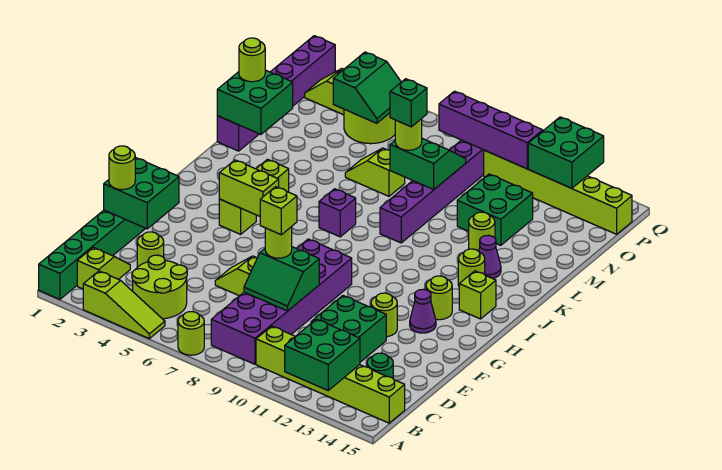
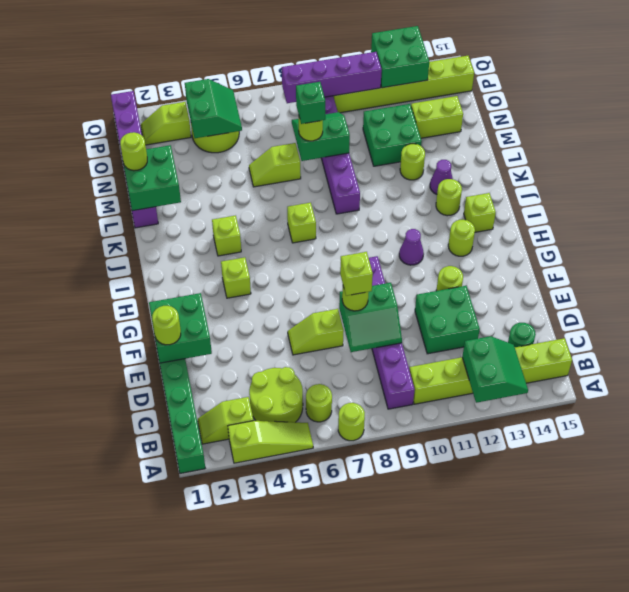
green 2x2 brick [285,319,360,390] -> green 2x2 slope [462,336,528,403]
lime 1x2 slope [77,247,130,289] -> lime 1x2 slope turned to [198,397,254,444]
purple 2x6 brick [211,239,352,364] -> purple 1x6 brick [369,256,415,409]
lime 1x1 round brick [137,232,164,267] -> lime 1x1 round brick moved to [306,384,332,422]
purple 1x1 cone [410,289,436,333] -> purple 1x1 cone moved to [399,229,424,265]
lime 1x2 brick [219,160,279,216] -> lime 1x2 brick moved to [411,96,463,138]
purple 1x1 brick [319,189,356,237] -> lime 1x1 brick [287,203,316,243]

